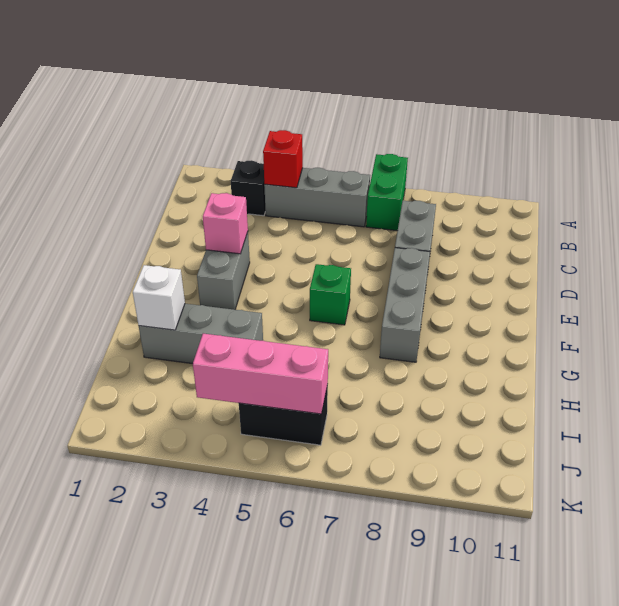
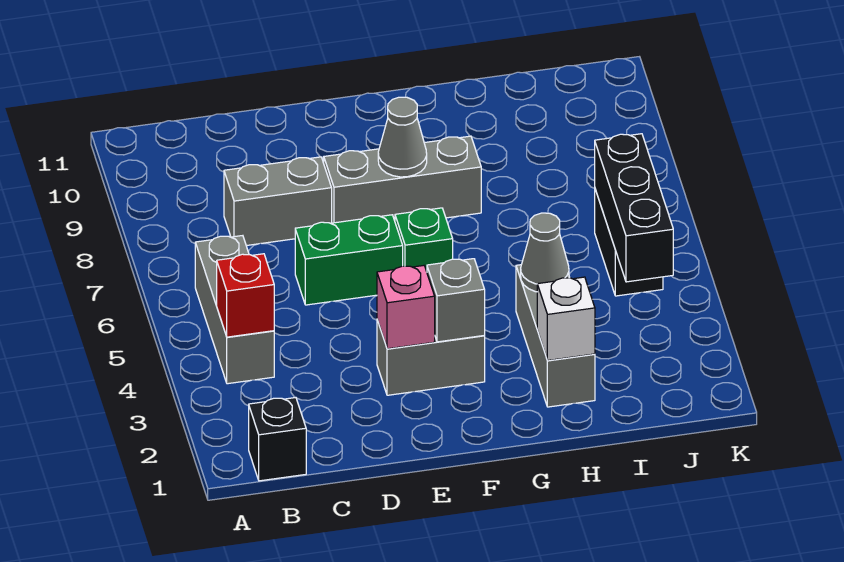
green 1x2 brick [366,154,408,231] -> green 1x2 brick moved to [295,215,403,305]
black 1x1 brick [231,160,265,216] -> black 1x1 brick moved to [249,398,306,481]
none -> grey 1x1 brick [427,259,485,342]
none -> grey 1x1 cone [378,97,427,177]
none -> grey 1x1 cone [521,213,569,292]
pink 1x3 brick [193,334,328,414] -> black 1x3 brick [595,134,673,282]

